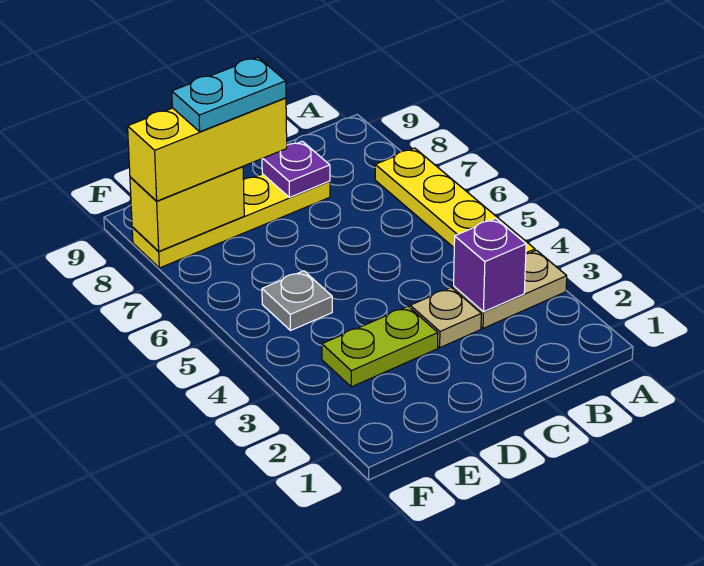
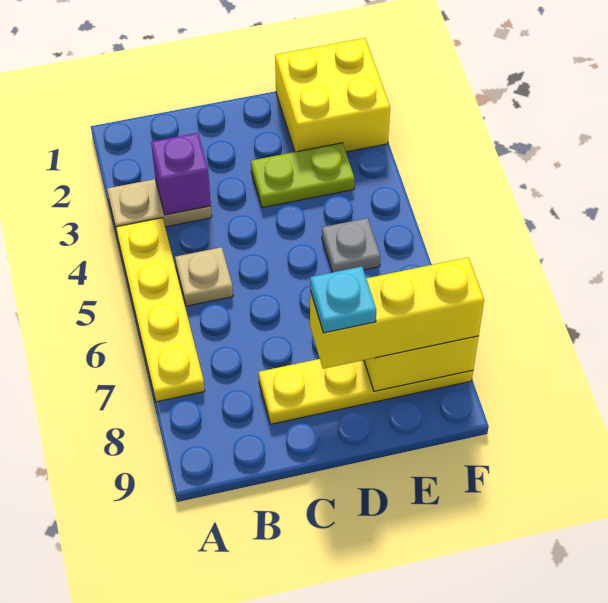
tan 1x1 plate [410,287,481,347] -> tan 1x1 plate moved to [175,247,233,306]
purple 1x1 plate [262,141,330,197] -> none
cyan 1x2 plate [172,57,286,132] -> cyan 1x1 plate [310,267,376,333]
none -> yellow 2x2 brick [275,38,390,152]

